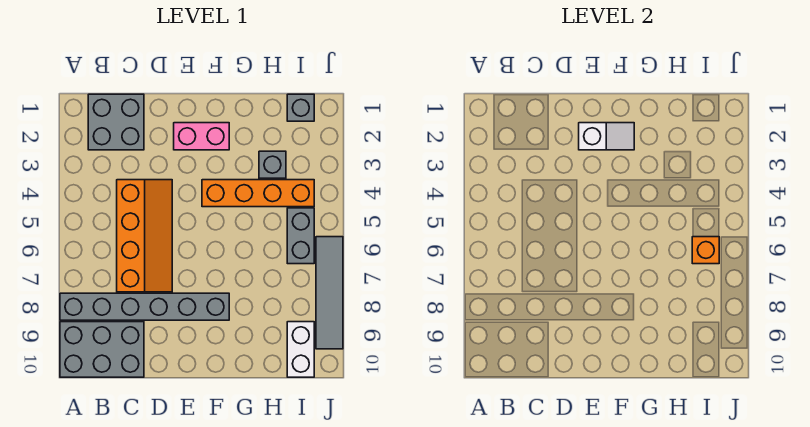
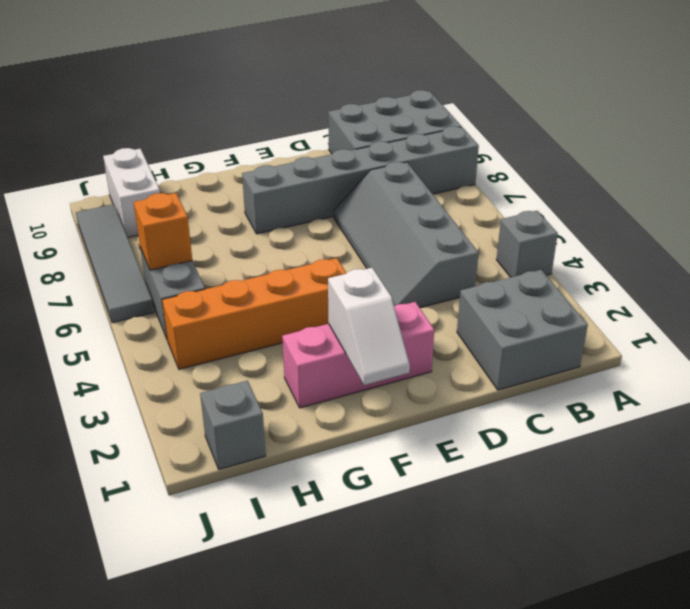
orange 2x4 slope [117,180,172,292] -> grey 2x4 slope [334,162,479,308]
pink 1x2 brick [174,123,229,150] -> pink 1x3 brick [282,302,434,408]
white 1x2 slope [579,123,634,150] -> white 1x2 slope turned to [328,268,410,385]
grey 1x1 brick [259,151,286,178] -> grey 1x1 brick moved to [496,211,558,277]

